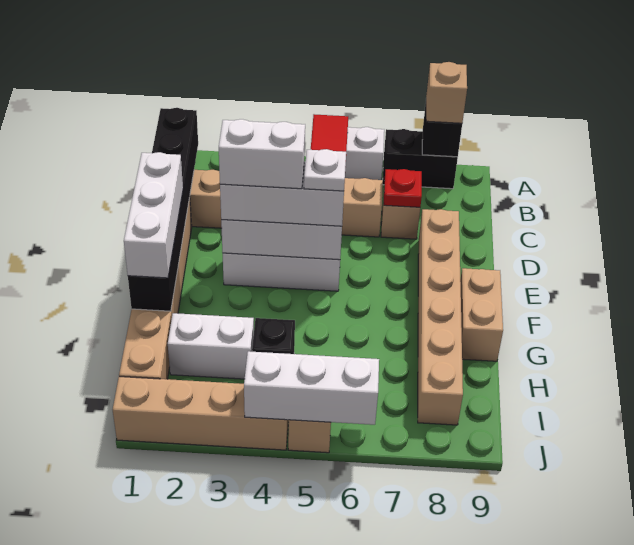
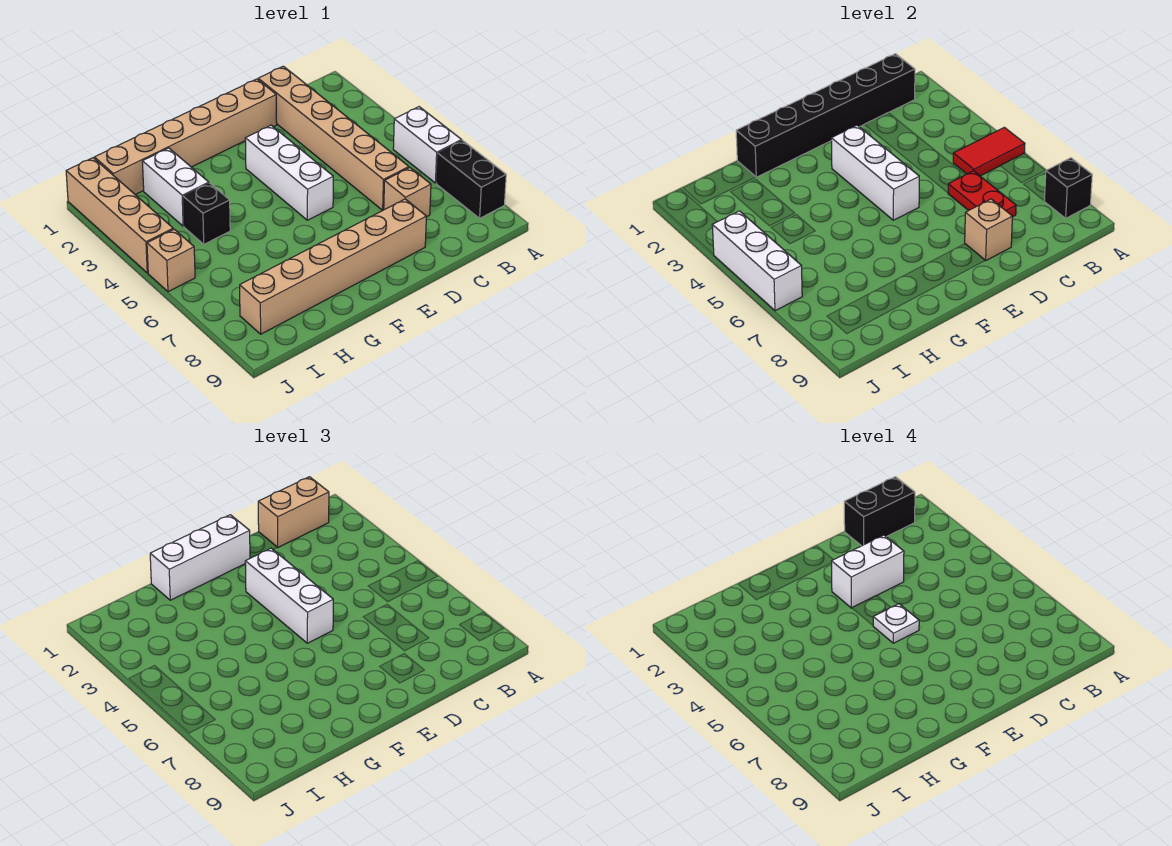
tan 1x1 brick [426,62,467,123] -> tan 1x1 brick moved to [965,199,1012,261]
none -> black 1x2 brick [844,477,915,546]
red 1x1 plate [384,169,422,207] -> red 1x2 plate [948,171,1016,217]
white 1x2 brick [218,119,305,189] -> white 1x2 brick turned to [831,535,904,608]
tan 1x2 brick [460,268,503,361] -> tan 1x2 brick moved to [258,477,329,547]

